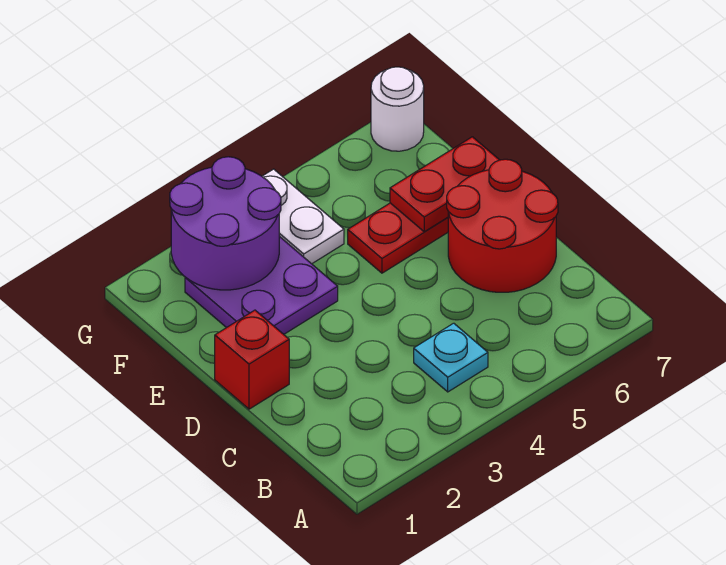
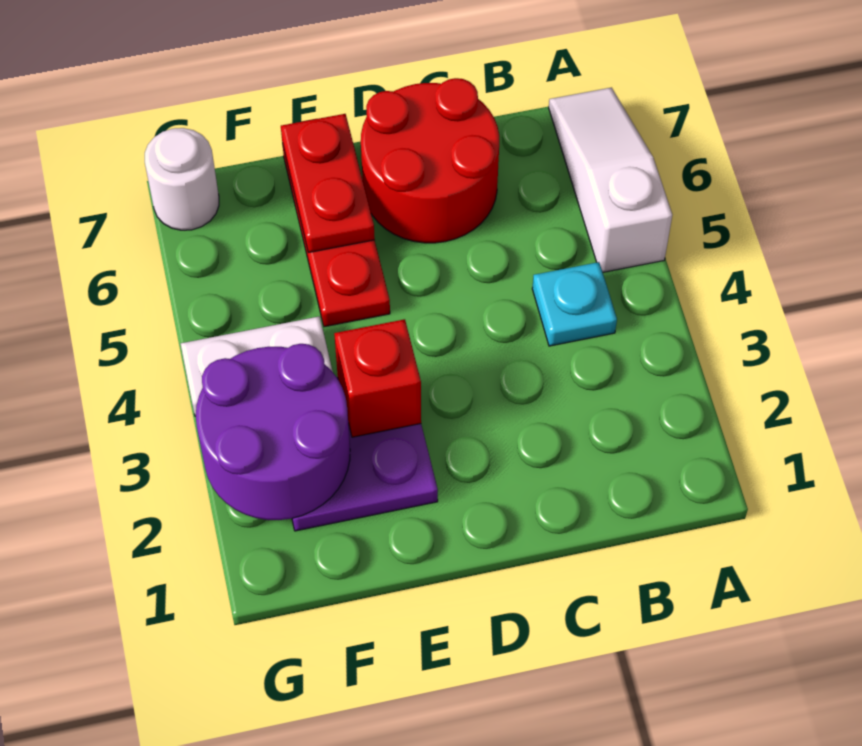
none -> white 1x3 slope [549,88,672,272]
red 1x1 brick [215,310,289,409] -> red 1x1 brick moved to [334,319,421,437]

